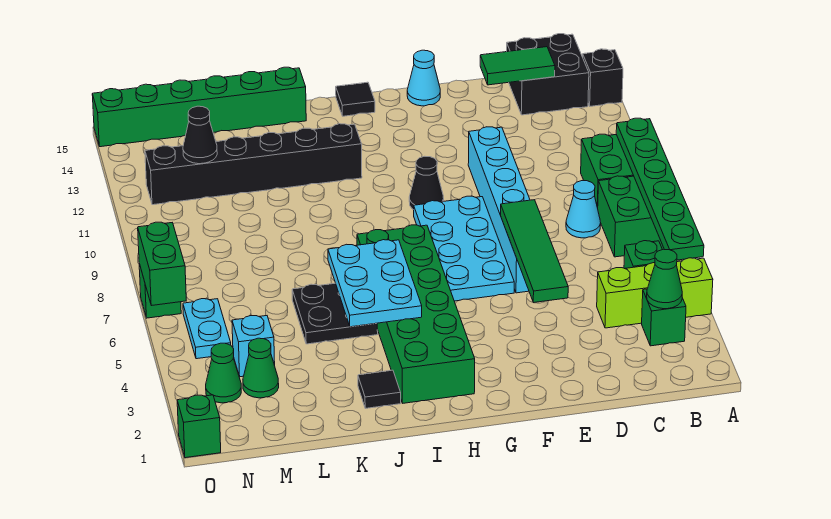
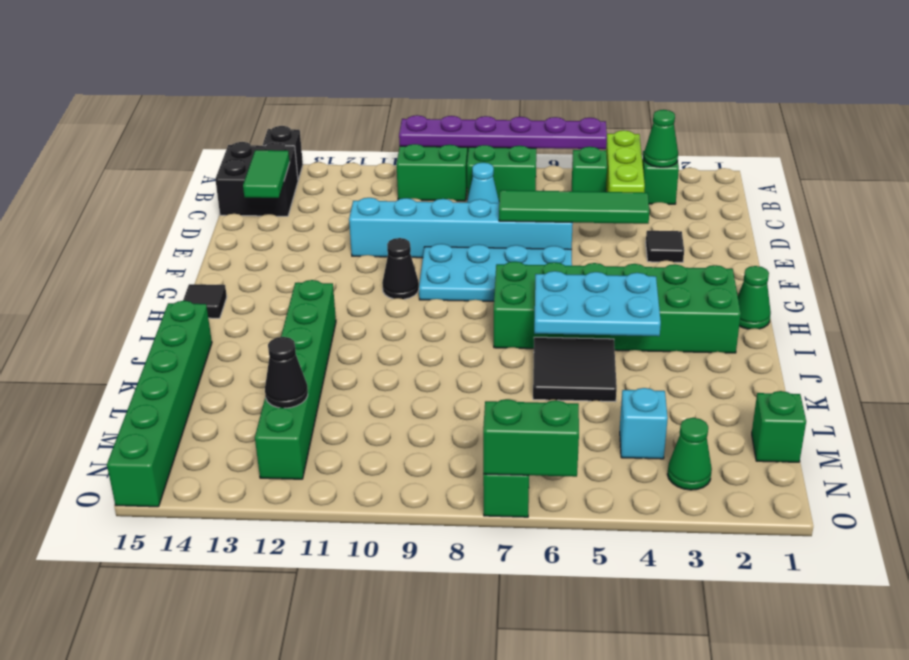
green 1x6 plate [616,118,704,260] -> purple 1x6 plate [399,115,607,149]
cyan 1x1 cone [407,50,440,106] -> none
black 1x6 brick [145,124,362,205] -> green 1x6 brick [255,280,336,479]
black 1x1 tile [358,370,401,408] -> black 1x1 tile moved to [646,231,684,262]
black 2x2 plate [292,283,378,344] -> black 2x2 tile [533,337,617,402]
green 1x1 cone [243,338,279,398] -> green 1x1 cone moved to [738,266,771,329]
cyan 1x2 plate [183,299,231,359] -> none
green 1x1 brick [177,395,221,458] -> green 1x1 brick moved to [752,391,806,462]

